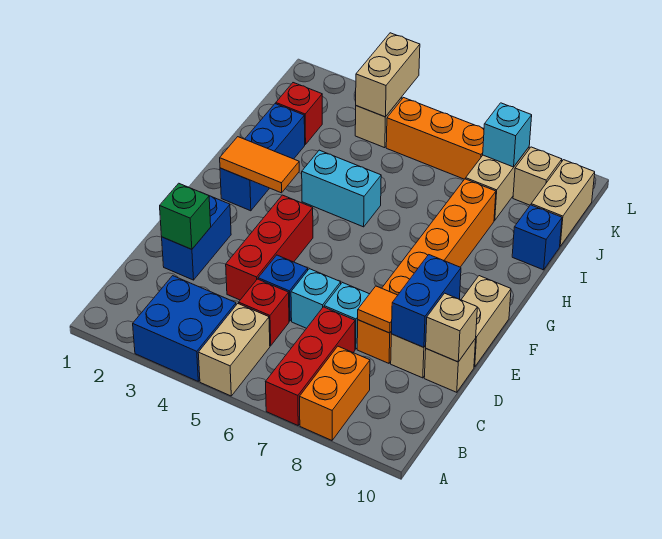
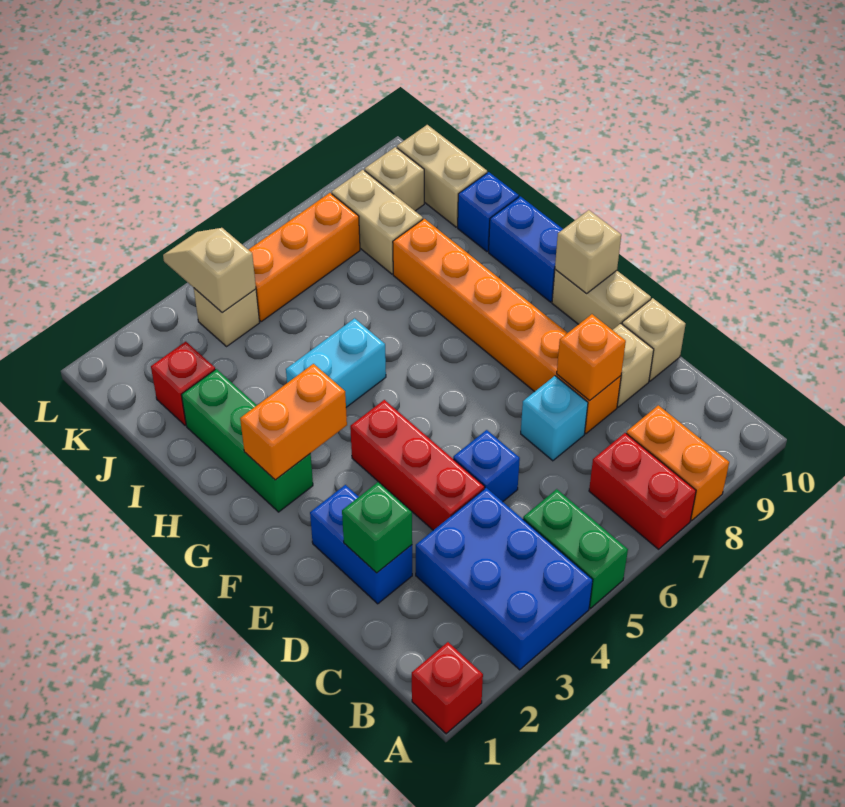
blue 2x2 brick [133,276,236,381] -> blue 2x3 brick [416,488,593,670]
tan 1x2 brick [198,304,270,396] -> green 1x2 brick [523,489,628,608]
red 1x3 brick [266,307,355,425] -> red 1x2 brick [589,433,696,549]
red 1x1 brick [239,279,289,346] -> red 1x1 brick moved to [412,642,483,734]
cyan 1x1 brick [291,269,341,328] -> none
orange 1x1 tile [358,286,398,333] -> orange 1x1 brick [557,314,626,401]
blue 1x2 brick [392,255,461,347] -> blue 1x2 brick moved to [489,196,563,302]
tan 1x1 brick [425,293,477,362] -> tan 1x1 brick moved to [555,210,621,293]
blue 1x3 brick [220,104,305,211] -> green 1x3 brick [182,369,313,512]
orange 1x2 tile [220,137,299,193] -> orange 1x2 brick [240,364,347,480]
tan 1x2 brick [356,33,420,117] -> tan 1x2 slope [163,228,256,313]
cyan 1x1 brick [483,103,532,167] -> none

